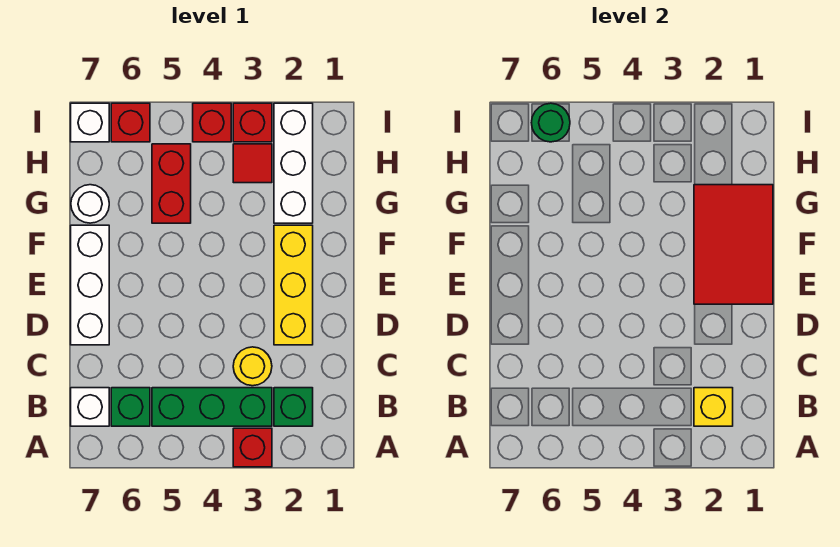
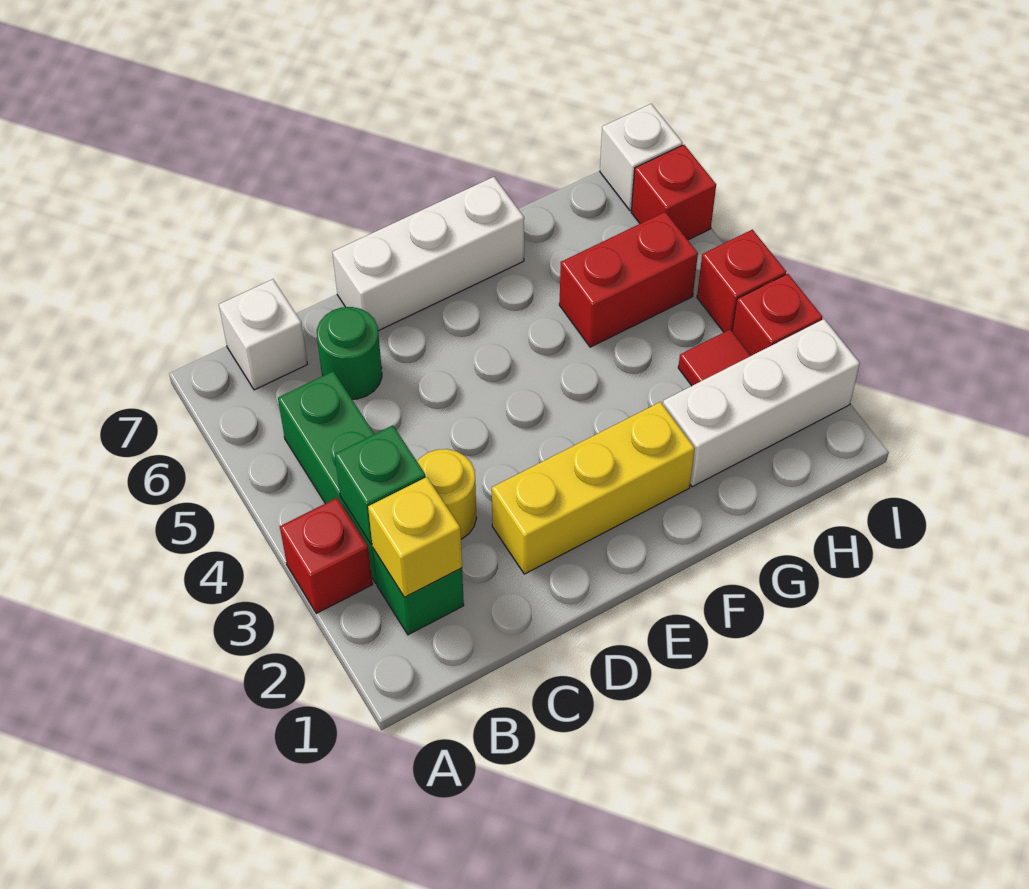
green 1x1 brick [111,388,150,426] -> green 1x1 brick moved to [335,425,426,544]
red 2x3 tile [694,185,773,304] -> none
white 1x1 round brick [71,185,109,223] -> none
green 1x1 round brick [531,103,570,142] -> green 1x1 round brick moved to [317,307,382,399]

